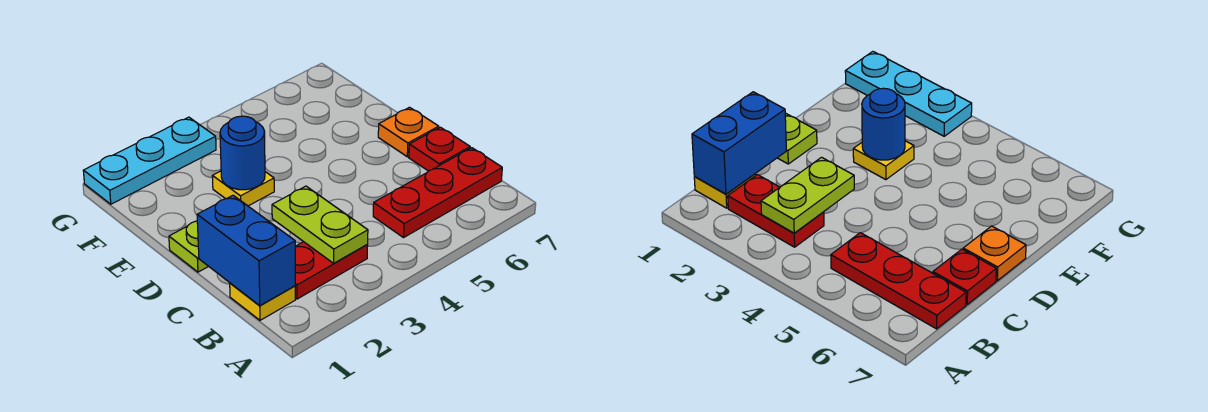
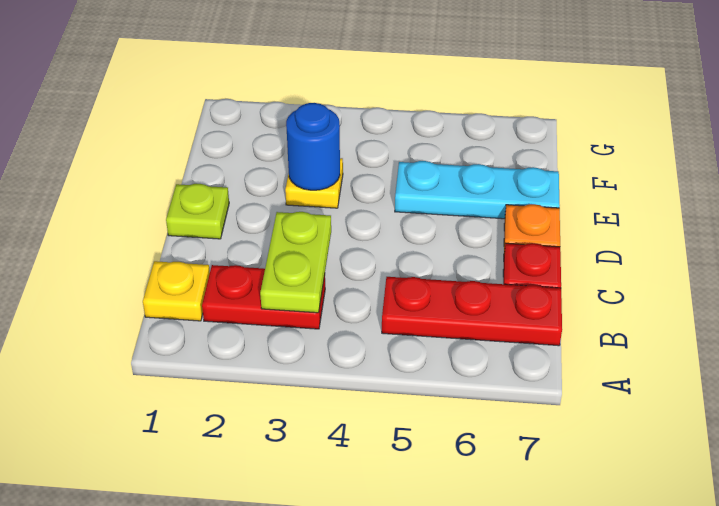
blue 1x2 brick [197,195,295,306] -> none
cyan 1x3 plate [83,117,216,204] -> cyan 1x3 plate moved to [395,161,560,219]

